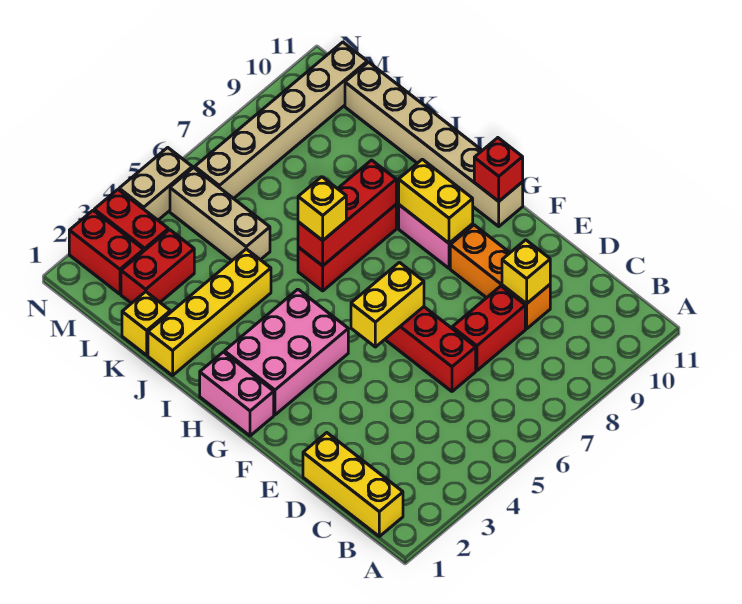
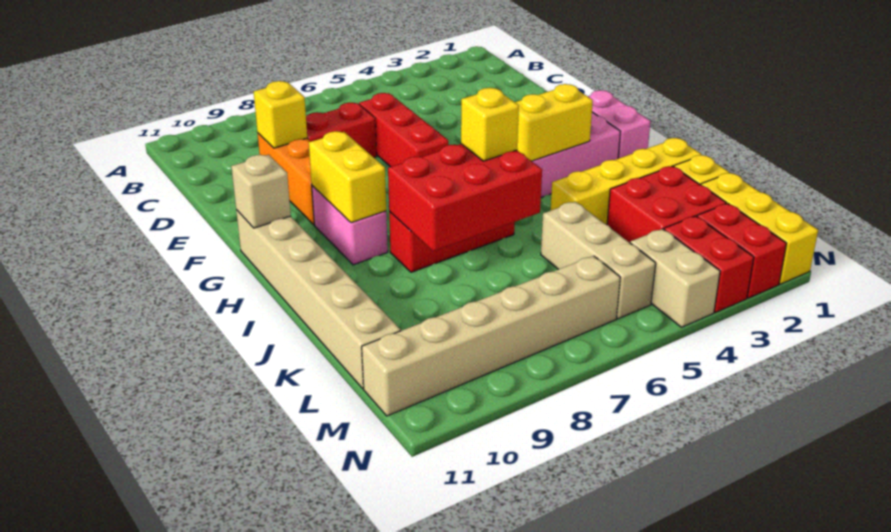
yellow 1x3 brick [303,433,403,536] -> yellow 1x3 brick moved to [701,173,818,284]
yellow 1x2 brick [351,262,424,347] -> yellow 1x2 brick moved to [515,84,593,161]
red 1x1 brick [474,138,523,201] -> tan 1x1 brick [231,155,291,228]
red 1x3 brick [298,160,396,266] -> red 2x3 brick [388,144,542,251]
red 1x2 brick [121,230,194,303] -> red 2x2 brick [607,166,726,243]
tan 1x2 brick [119,148,192,220] -> tan 1x2 brick turned to [630,229,720,327]

